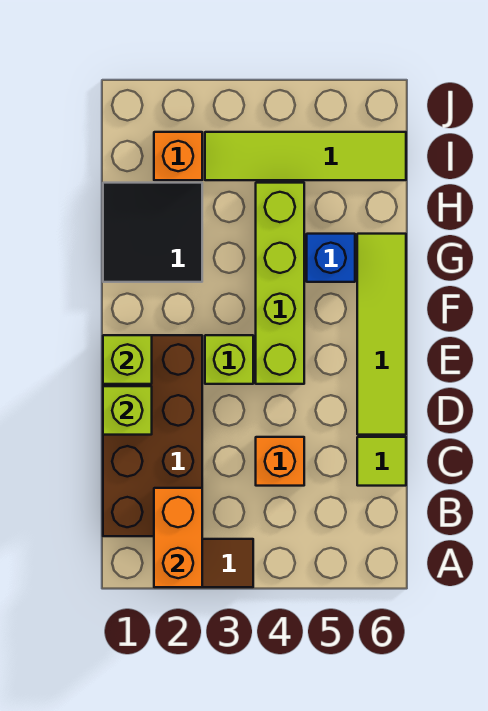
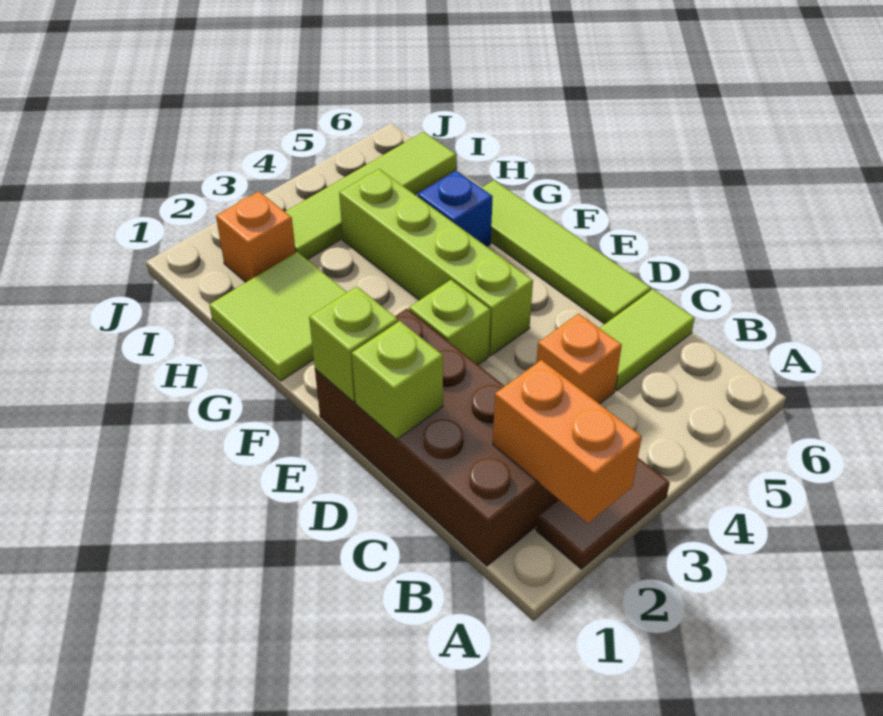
lime 1x1 tile [357,437,406,486] -> lime 1x2 tile [600,289,695,391]
black 2x2 tile [103,183,202,282] -> lime 2x2 tile [209,252,347,381]

